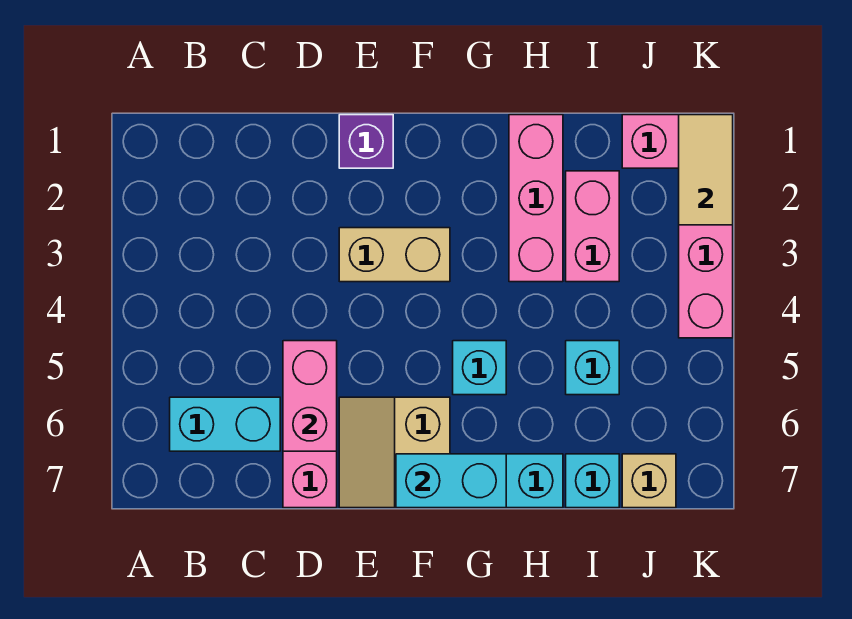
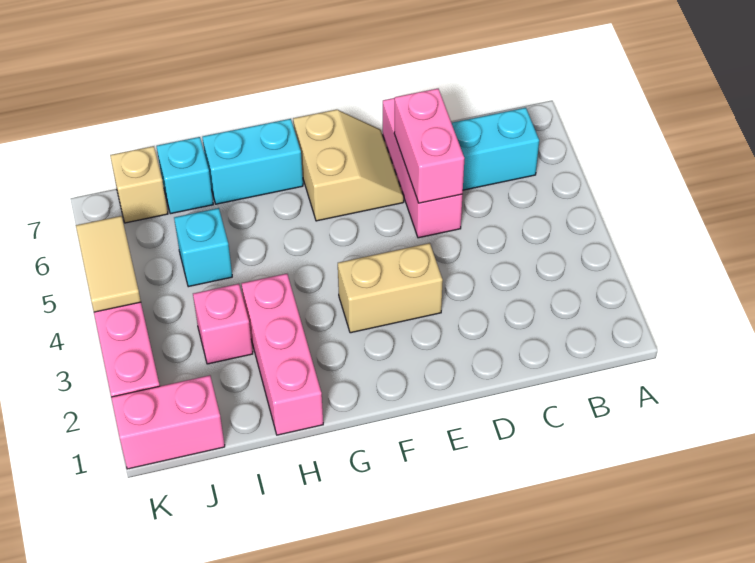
purple 1x1 brick [339,115,393,168] -> none
cyan 1x2 brick [396,454,506,508] -> none
cyan 1x1 brick [453,341,506,395] -> none
pink 1x2 brick [566,171,619,282] -> pink 1x1 brick [193,284,253,364]
tan 1x2 tile [679,115,733,225] -> tan 1x2 tile moved to [76,216,141,312]

